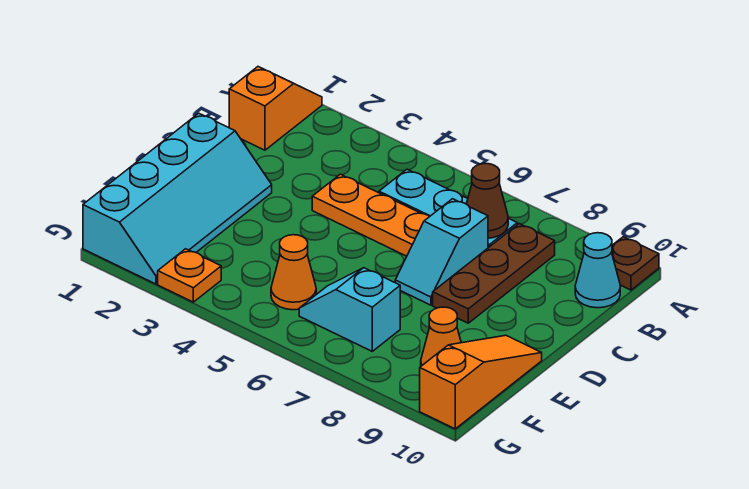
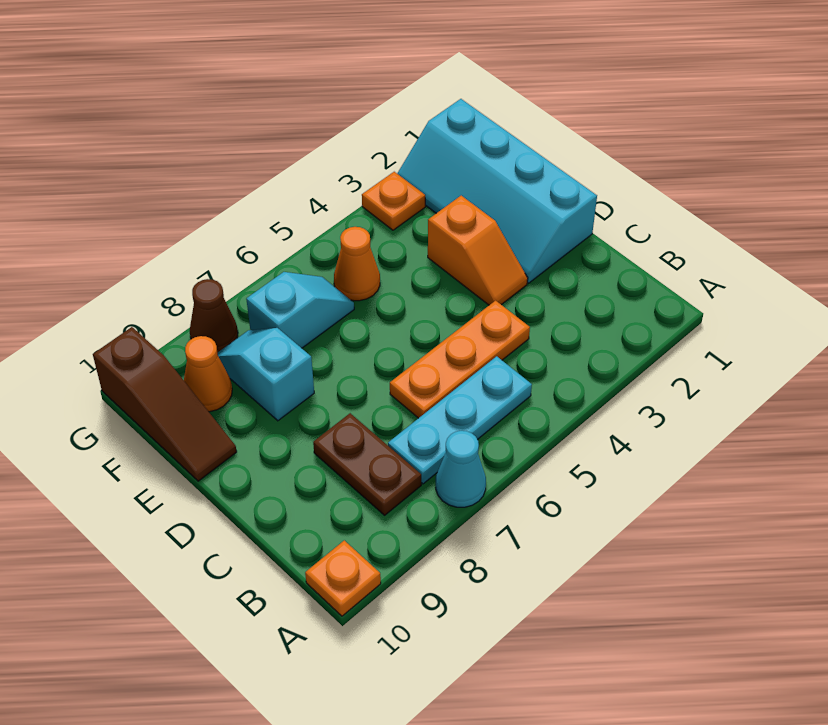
orange 1x2 slope [229,67,322,150] -> orange 1x2 slope moved to [428,196,528,305]
brown 1x1 plate [612,237,659,290] -> orange 1x1 plate [305,540,381,616]
brown 1x1 cone [467,163,508,238] -> brown 1x1 cone moved to [190,279,238,352]
brown 1x3 plate [433,224,555,323] -> brown 1x2 plate [313,413,421,515]
cyan 1x1 cone [575,233,620,308] -> cyan 1x1 cone moved to [436,431,486,507]
cyan 1x2 slope [395,199,488,305] -> cyan 1x2 slope moved to [218,328,314,421]
orange 1x3 slope [420,335,542,429] -> brown 1x3 slope [93,327,237,481]

